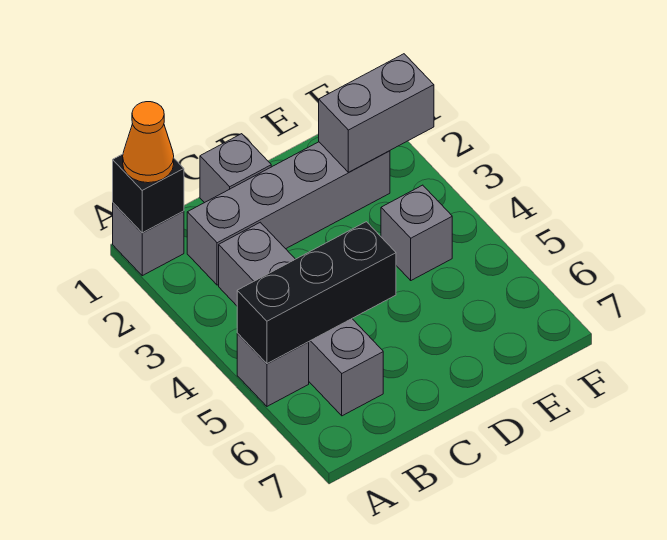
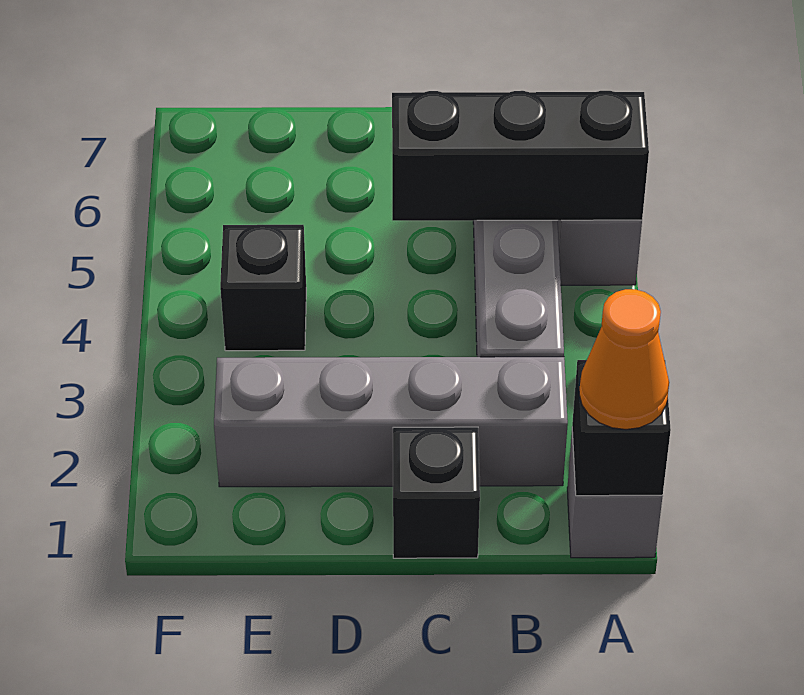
grey 1x1 brick [200,134,271,203] -> black 1x1 brick [393,427,480,558]
grey 1x2 brick [319,54,434,172] -> none
grey 1x1 brick [381,185,452,280] -> black 1x1 brick [220,225,306,351]

